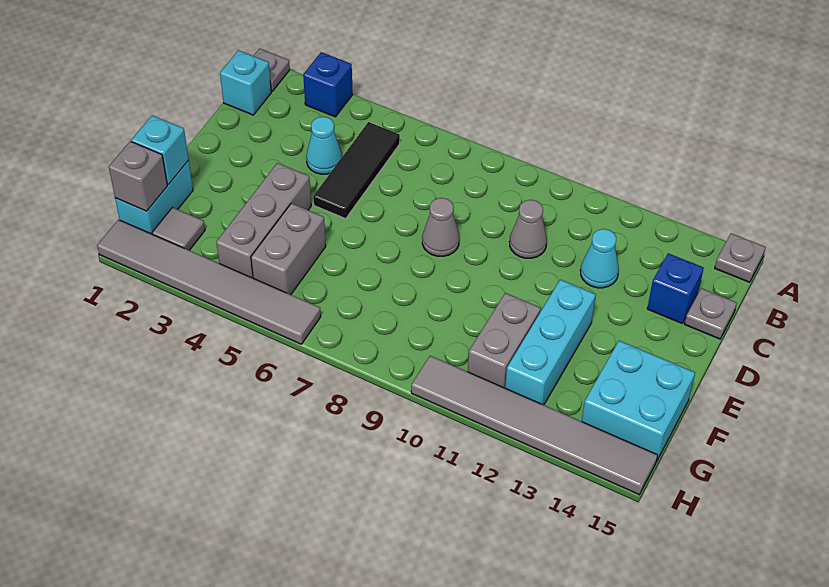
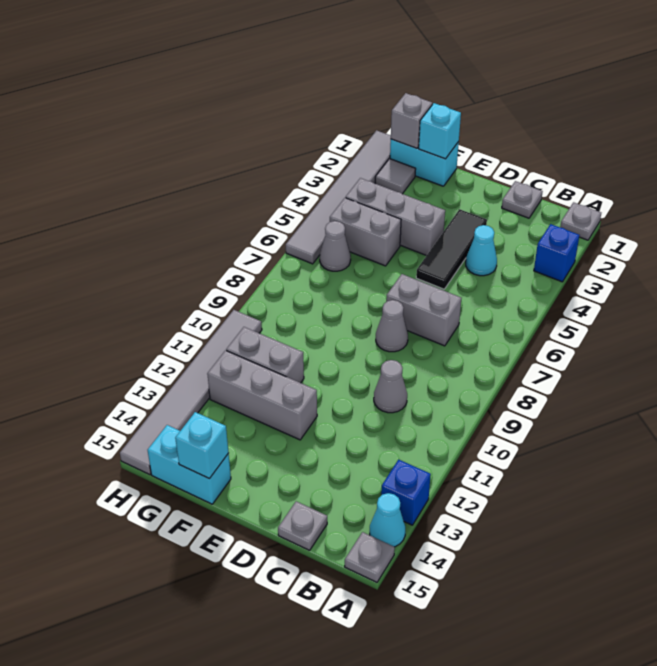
cyan 1x1 brick [220,50,271,115] -> cyan 1x1 brick moved to [175,412,229,478]
black 1x3 tile [313,122,400,219] -> black 1x3 tile turned to [416,209,487,289]
none -> grey 1x1 plate [502,181,543,218]
none -> grey 1x2 brick [386,274,461,346]
cyan 1x1 cone [580,229,619,288] -> cyan 1x1 cone moved to [370,493,405,547]
blue 1x1 brick [647,253,704,324] -> blue 1x1 brick moved to [381,460,431,525]
cyan 1x3 brick [505,280,596,405] -> grey 1x3 brick [207,350,317,440]
cyan 2x2 brick [582,341,695,462] -> cyan 1x2 brick [148,425,231,504]
none -> grey 1x1 cone [320,221,351,271]

